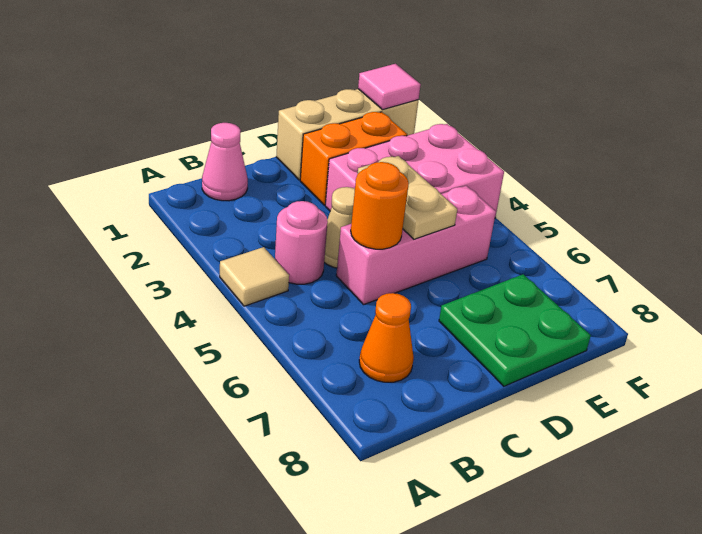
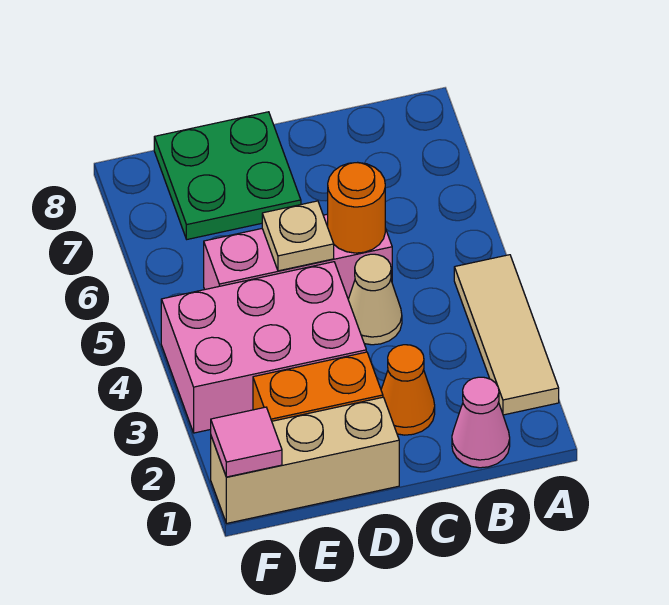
tan 1x1 tile [220,247,289,306] -> tan 1x3 tile [454,255,559,415]
pink 1x1 round brick [275,201,328,284] -> none
orange 1x1 cone [359,293,414,382] -> orange 1x1 cone moved to [381,345,435,435]
tan 1x2 plate [358,156,457,239] -> tan 1x1 plate [262,201,334,271]

